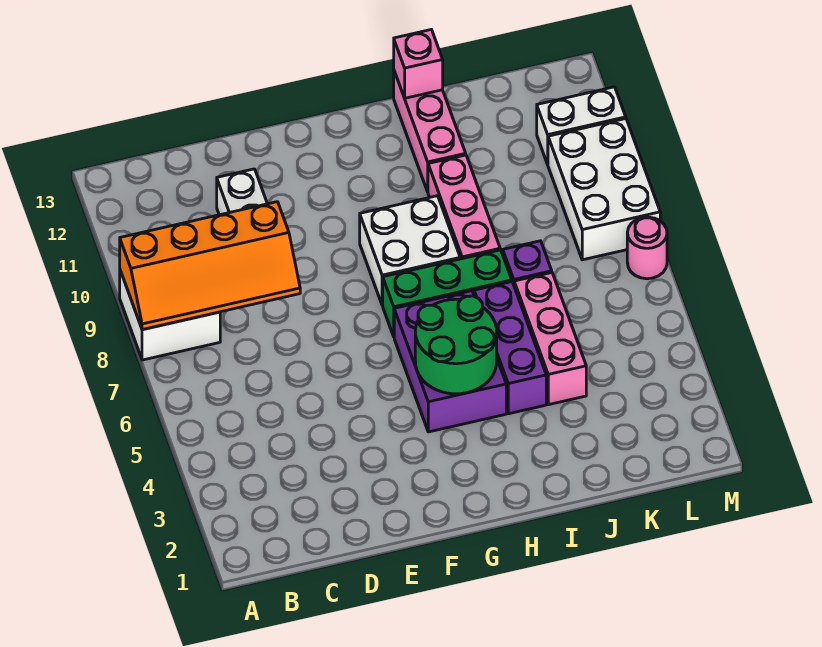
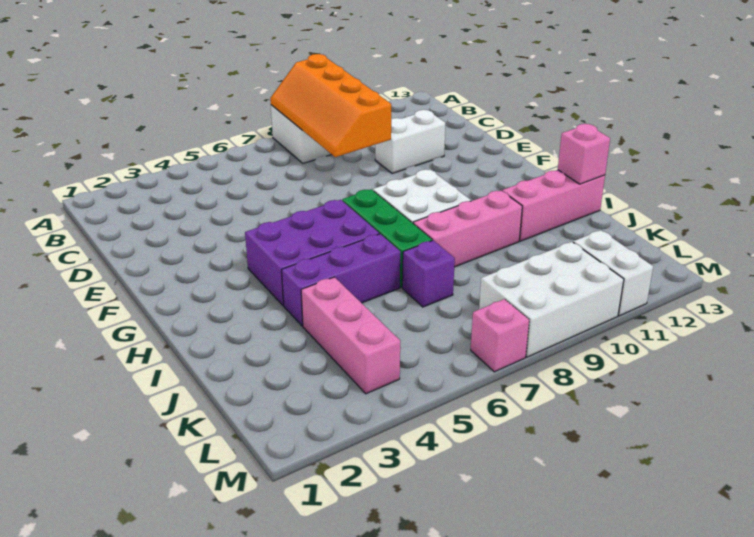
green 2x2 round brick [415,296,497,394] -> none
pink 1x3 brick [514,273,586,405] -> pink 1x3 brick turned to [301,277,400,394]
pink 1x1 round brick [627,217,667,279] -> pink 1x1 brick [471,299,529,372]

